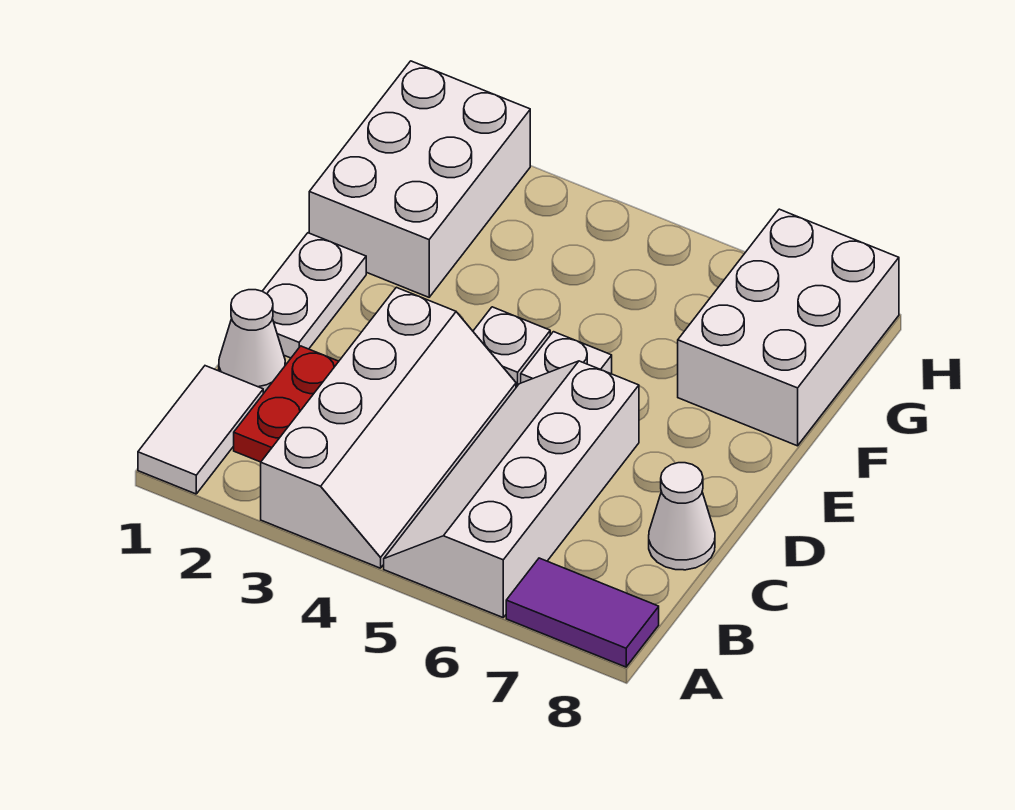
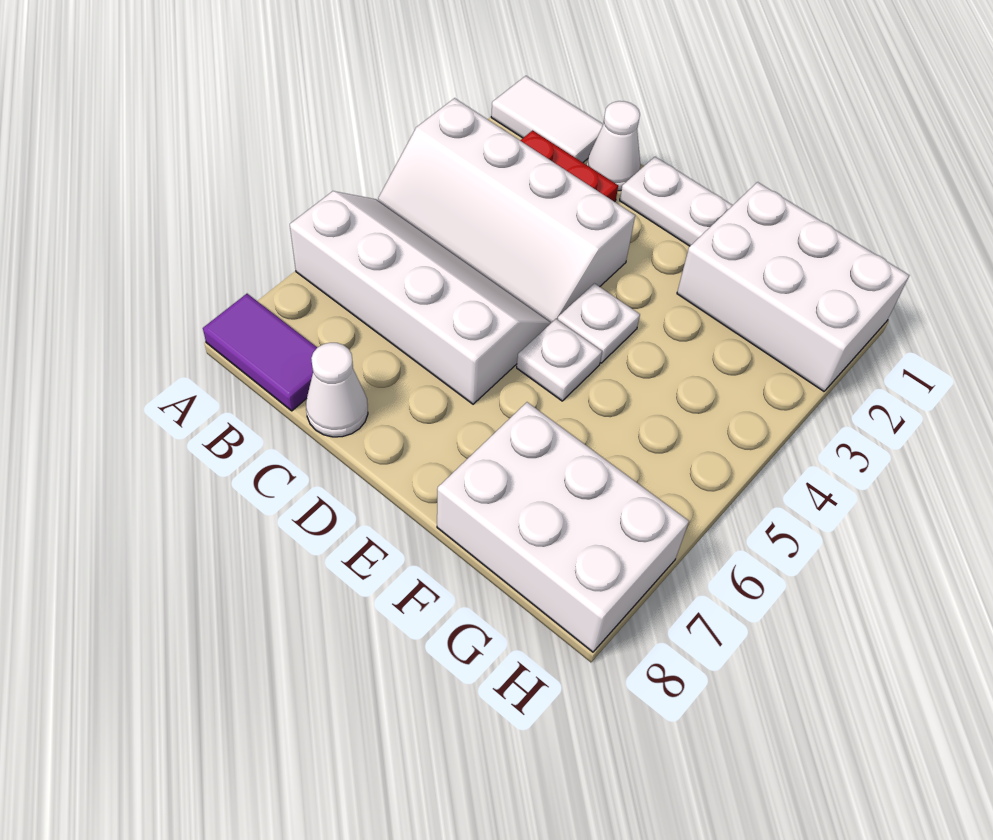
purple 1x2 tile [506,558,659,667] -> purple 1x2 tile turned to [203,294,317,411]

